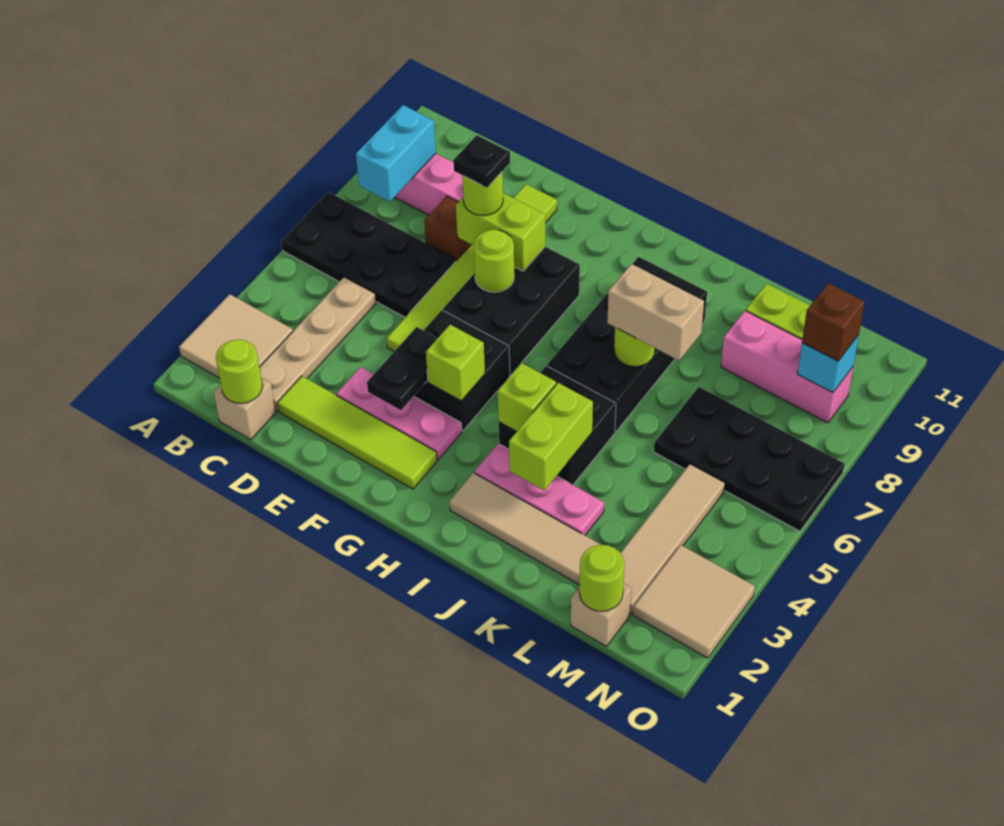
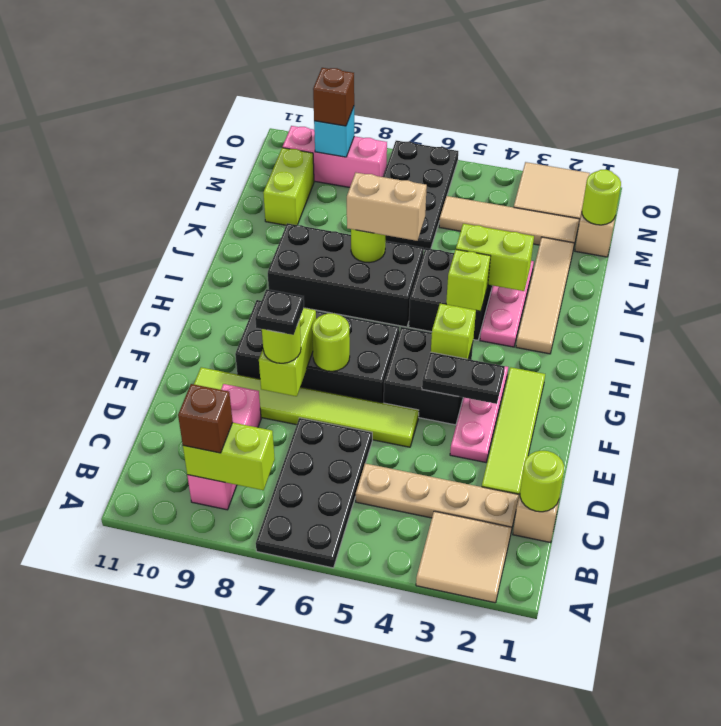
cyan 1x2 brick [356,105,436,202] -> lime 1x2 brick [183,423,275,490]
brown 1x1 brick [424,196,471,261] -> brown 1x1 brick moved to [178,384,233,453]
black 2x3 brick [443,247,580,375] -> black 2x4 brick [235,300,399,403]
tan 1x2 brick [607,264,704,360] -> tan 1x2 brick turned to [347,173,427,241]
pink 1x3 brick [721,311,853,423] -> pink 1x3 brick turned to [283,126,387,187]

